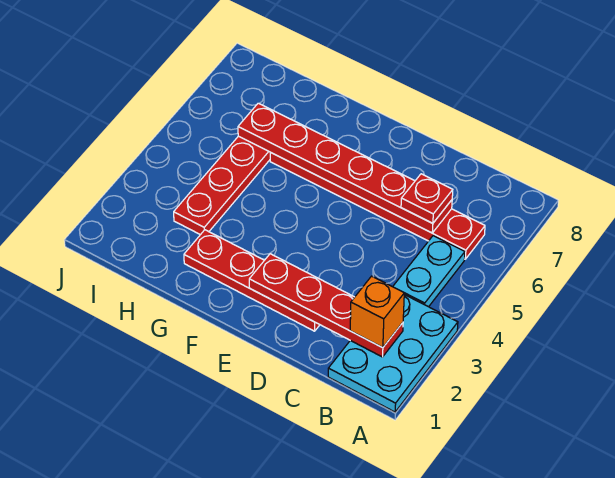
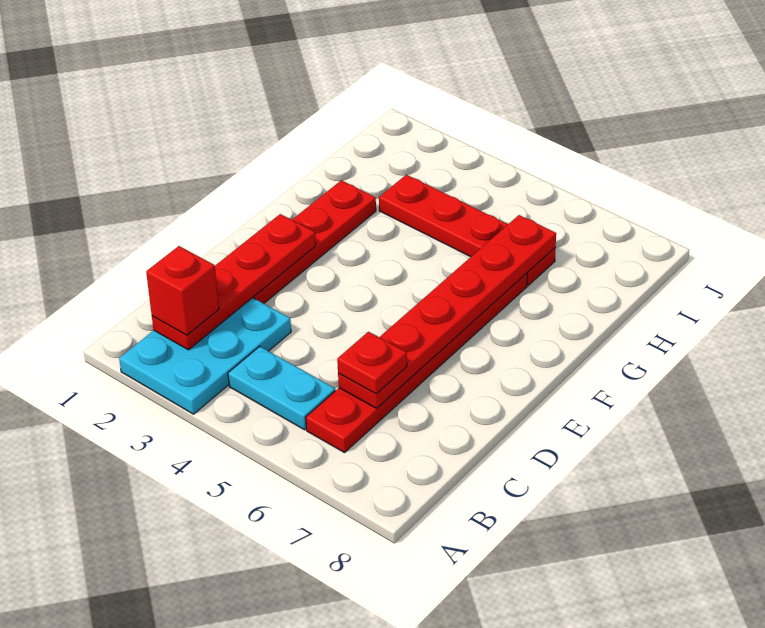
cyan 2x3 plate [328,295,458,412] -> cyan 2x3 plate turned to [119,298,291,414]
orange 1x1 brick [350,276,404,348] -> red 1x1 brick [146,246,219,335]

